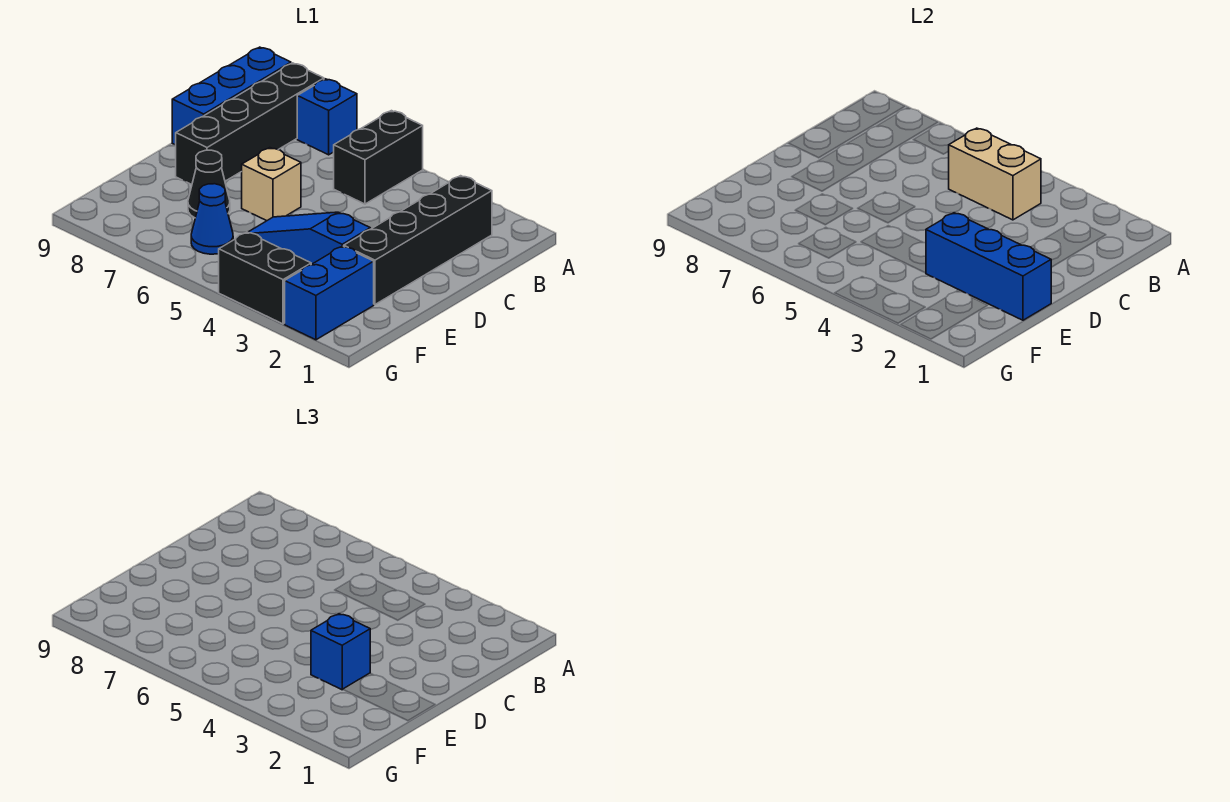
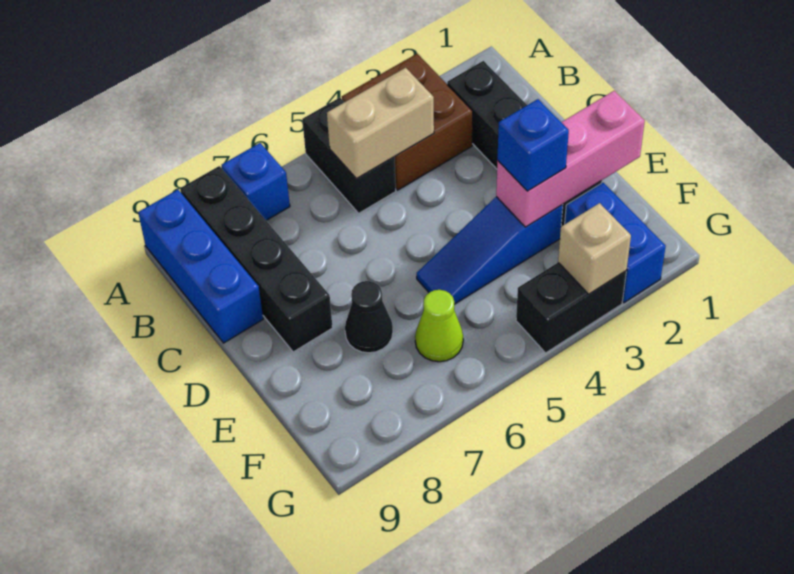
none -> brown 2x2 brick [342,54,473,190]
tan 1x1 brick [242,148,301,221] -> tan 1x1 brick moved to [558,203,631,294]
blue 1x3 brick [926,213,1051,320] -> pink 1x3 brick [496,91,645,227]
blue 1x1 cone [191,184,233,254] -> lime 1x1 cone [415,290,463,362]

